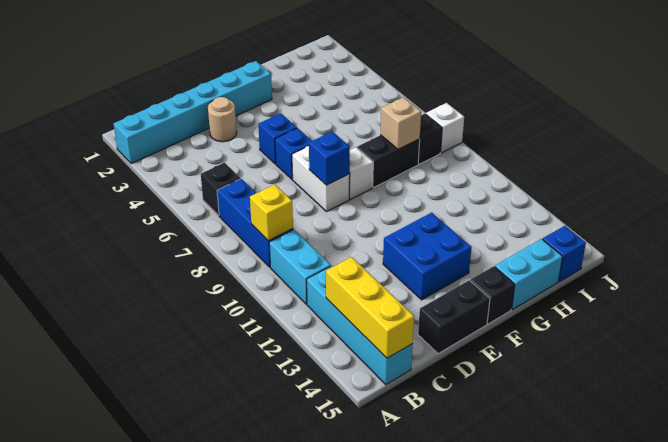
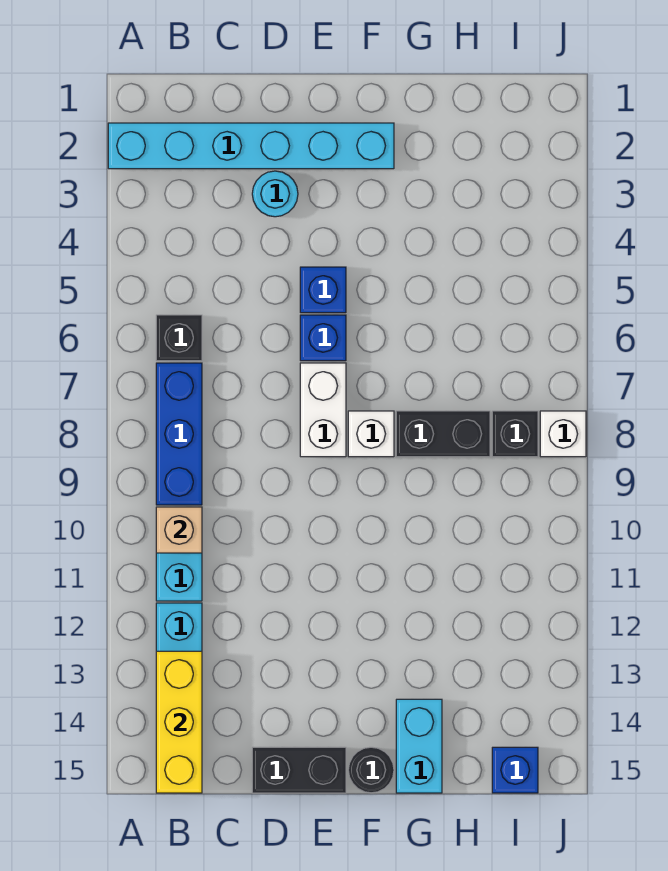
yellow 1x1 brick [250,185,293,241] -> none
tan 1x1 round brick [208,97,237,142] -> cyan 1x1 round brick [252,171,298,217]
blue 1x1 brick [309,131,350,185] -> none
blue 2x2 brick [383,212,472,300] -> none
black 1x1 brick [470,266,515,324] -> black 1x1 round brick [348,747,394,793]
cyan 1x2 brick [495,239,563,310] -> cyan 1x2 brick turned to [396,699,442,793]
tan 1x1 brick [381,97,421,149] -> tan 1x1 brick moved to [156,507,202,553]

